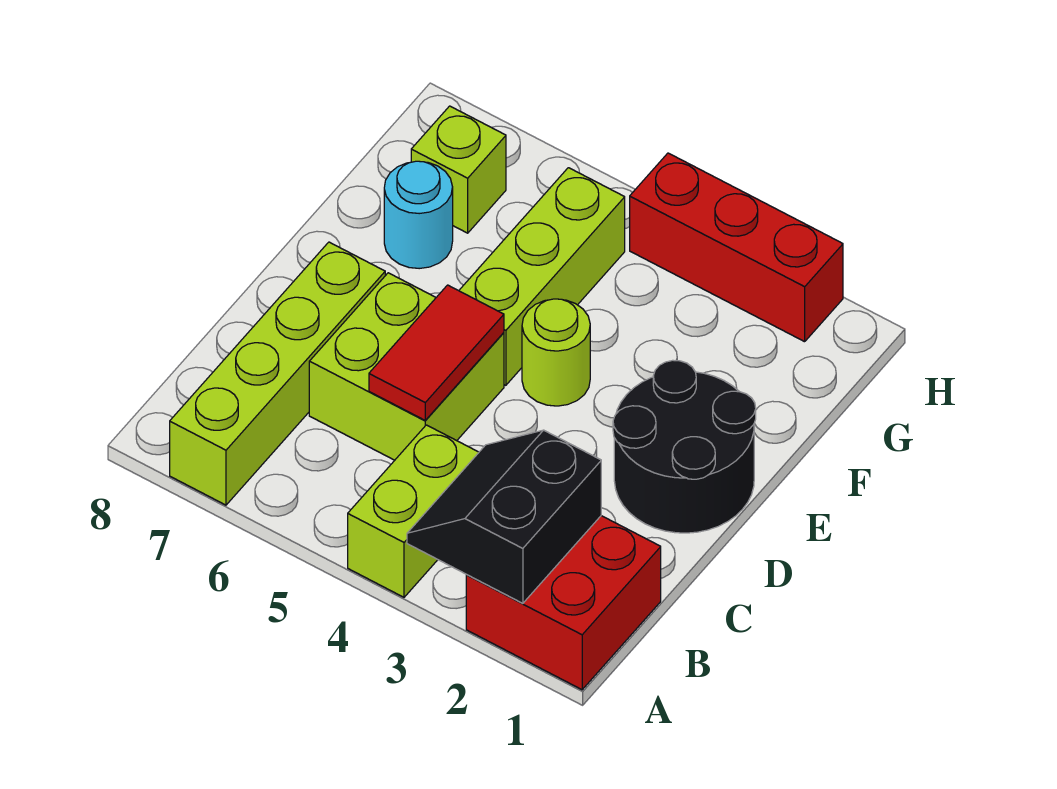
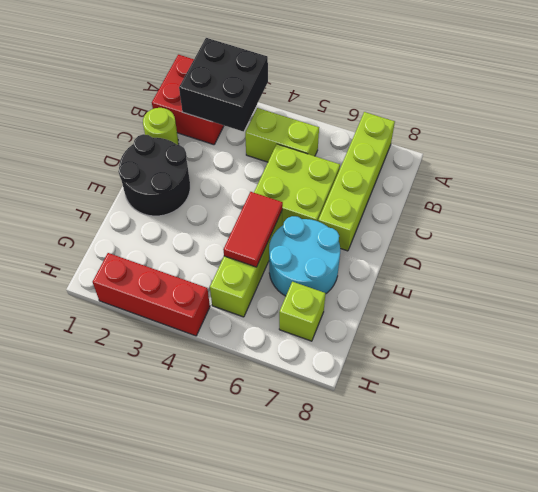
black 2x2 slope [407,430,601,603] -> black 2x2 brick [179,38,268,132]
lime 1x2 brick [348,425,479,597] -> lime 1x2 brick turned to [245,108,319,162]
red 1x2 tile [369,285,504,420] -> red 1x2 tile moved to [223,192,283,267]
lime 1x1 round brick [522,299,590,406] -> lime 1x1 round brick moved to [143,108,179,145]
cyan 1x1 round brick [384,161,453,269] -> cyan 2x2 round brick [269,216,340,296]

